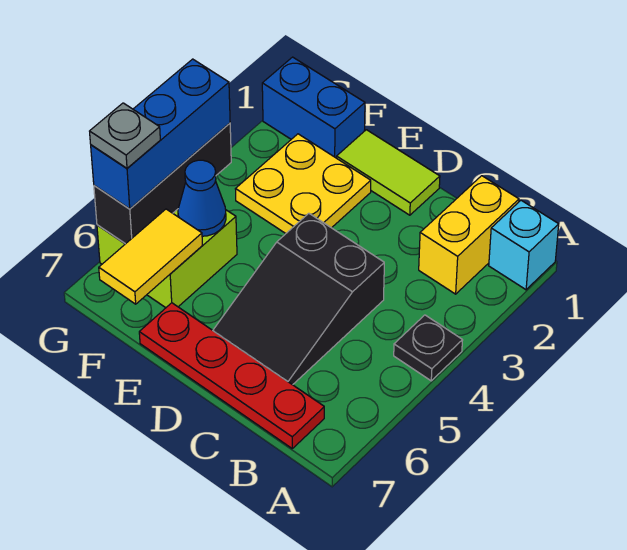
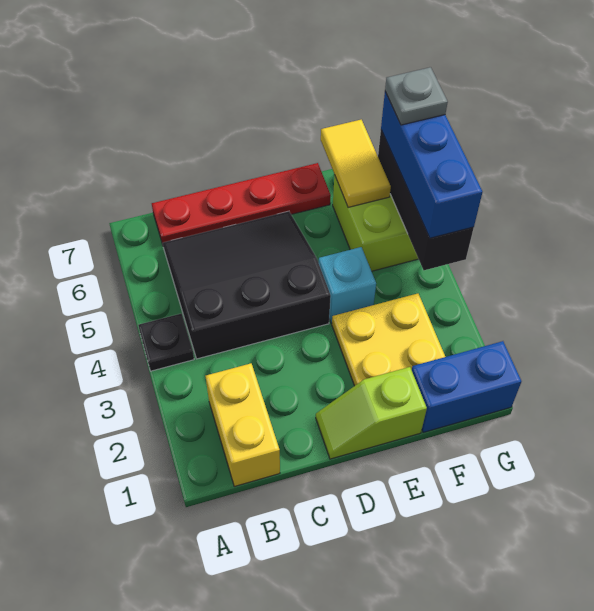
cyan 1x1 brick [489,200,559,290] -> cyan 1x1 brick moved to [319,247,376,323]
black 2x3 slope [213,213,384,385] -> black 3x3 slope [163,211,331,359]
lime 1x2 tile [337,130,440,215] -> lime 1x2 slope [316,367,427,459]
blue 1x1 cone [178,160,226,236] -> none

